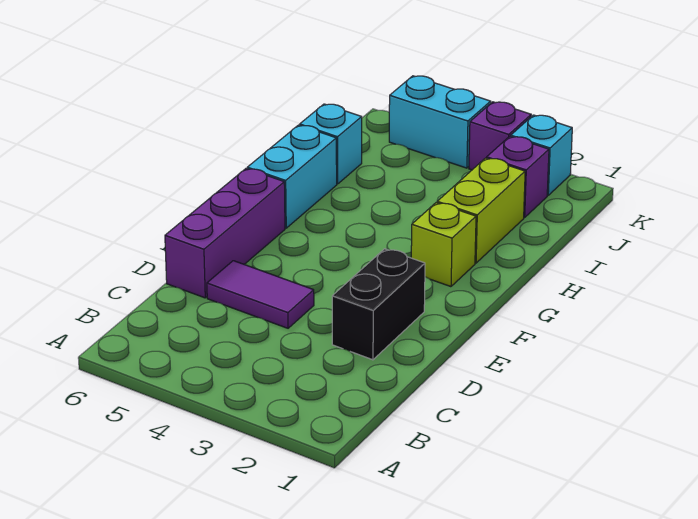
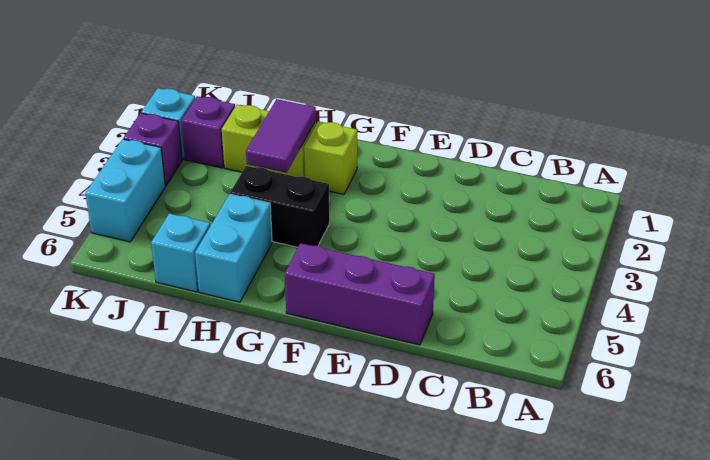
black 1x2 brick [332,249,425,360] -> black 1x2 brick moved to [230,166,329,247]
purple 1x2 tile [207,261,314,328] -> purple 1x2 tile moved to [246,99,316,173]
cyan 1x2 brick [247,125,337,228] -> cyan 1x2 brick turned to [195,194,272,302]

